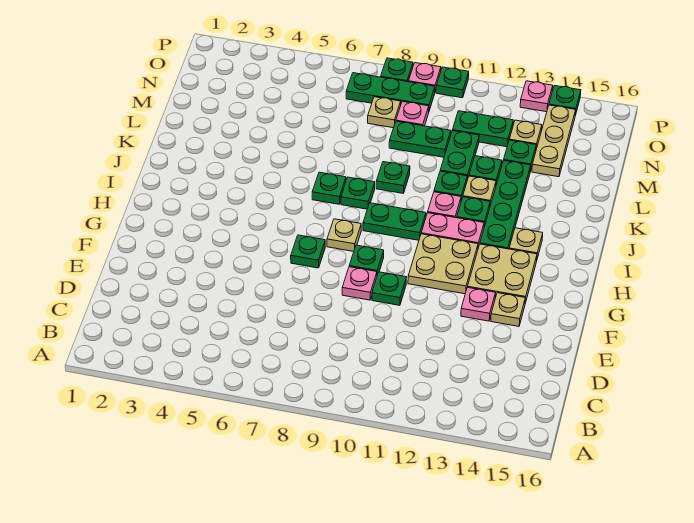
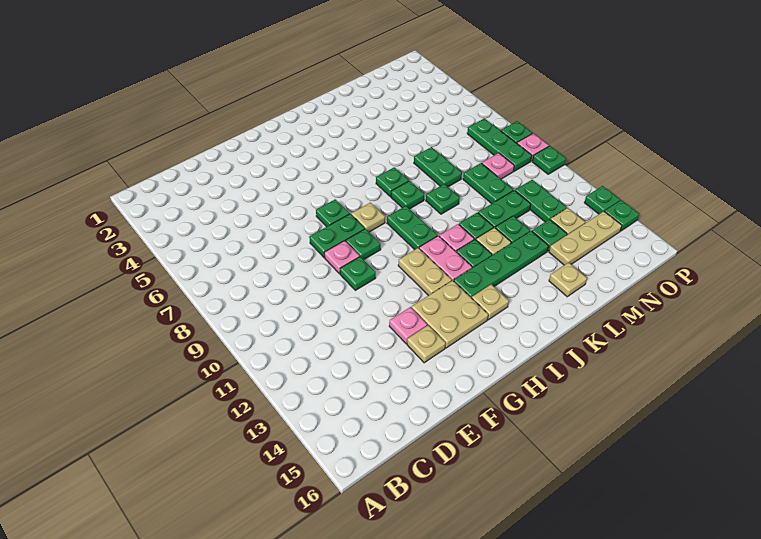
none -> green 1x2 plate [309,214,365,258]
tan 2x2 plate [408,234,478,294] -> tan 1x2 plate [398,248,452,296]
none -> green 1x2 plate [414,147,462,187]
tan 1x1 plate [368,97,401,128] -> tan 1x1 plate moved to [549,262,587,297]
pink 1x1 plate [520,81,553,112] -> green 1x1 plate [584,186,620,214]

